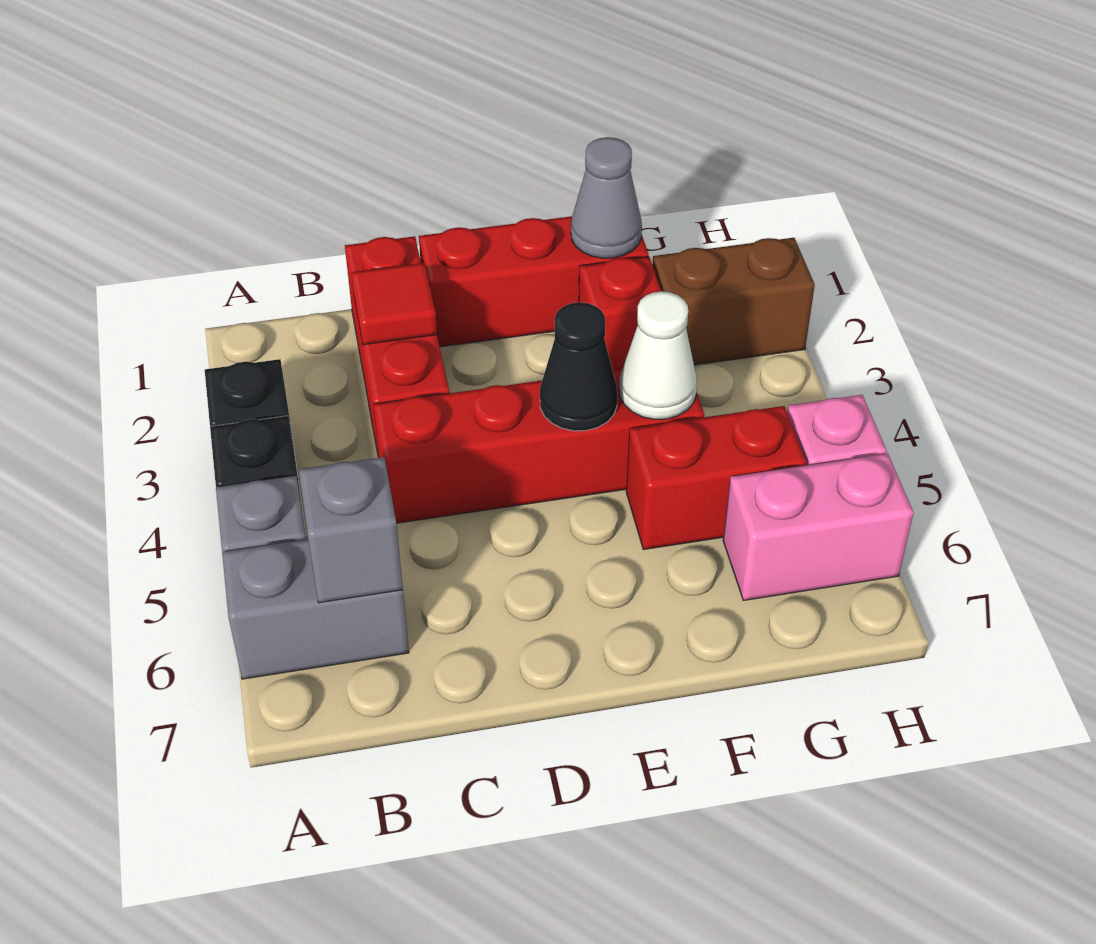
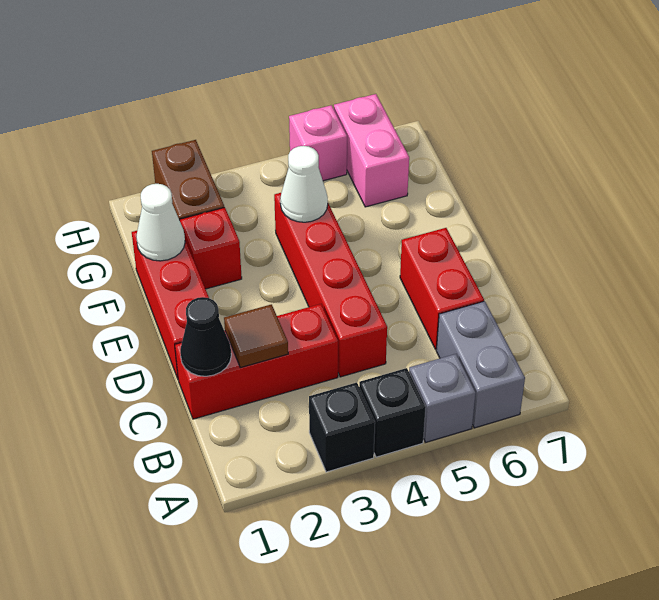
grey 1x1 brick [299,457,403,603] -> none
red 1x1 tile [351,263,437,345] -> brown 1x1 tile [224,304,288,368]
black 1x1 cone [540,302,617,431] -> black 1x1 cone moved to [180,297,231,376]
grey 1x1 cone [571,137,642,258] -> white 1x1 cone [136,184,185,261]
red 1x2 brick [626,406,806,550] -> red 1x2 brick moved to [400,228,484,349]

